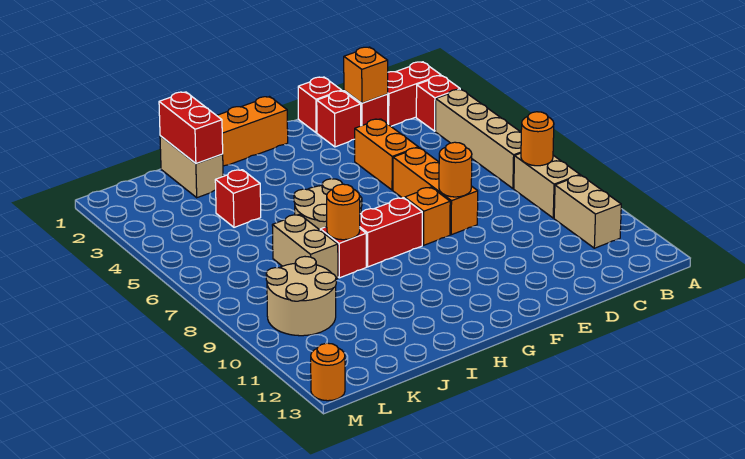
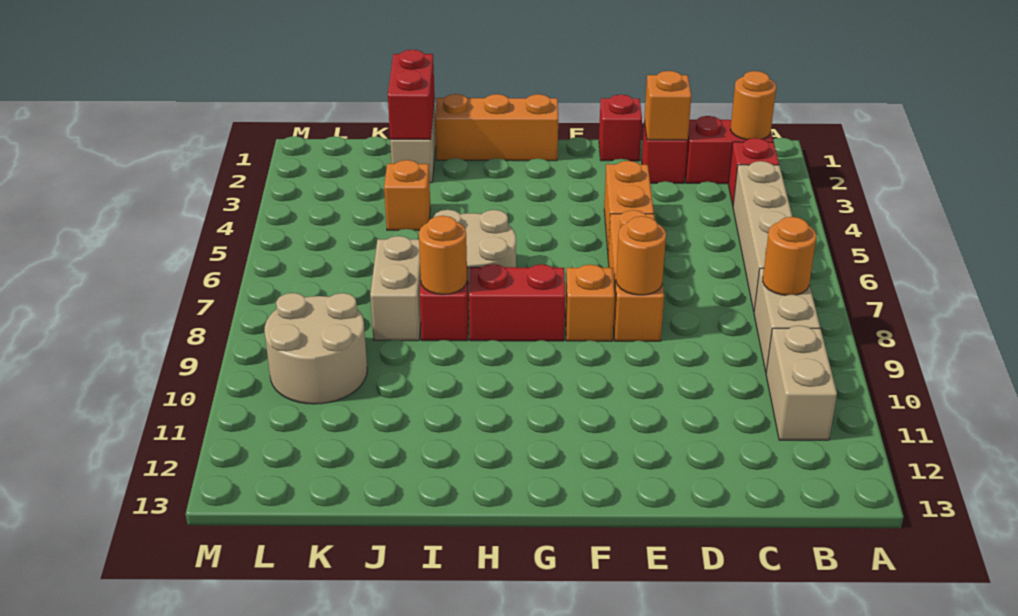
red 1x1 brick [317,91,361,147] -> none
red 1x1 brick [215,170,261,227] -> orange 1x1 brick [384,160,430,230]
orange 1x1 round brick [311,343,345,401] -> orange 1x1 round brick moved to [730,71,776,140]

